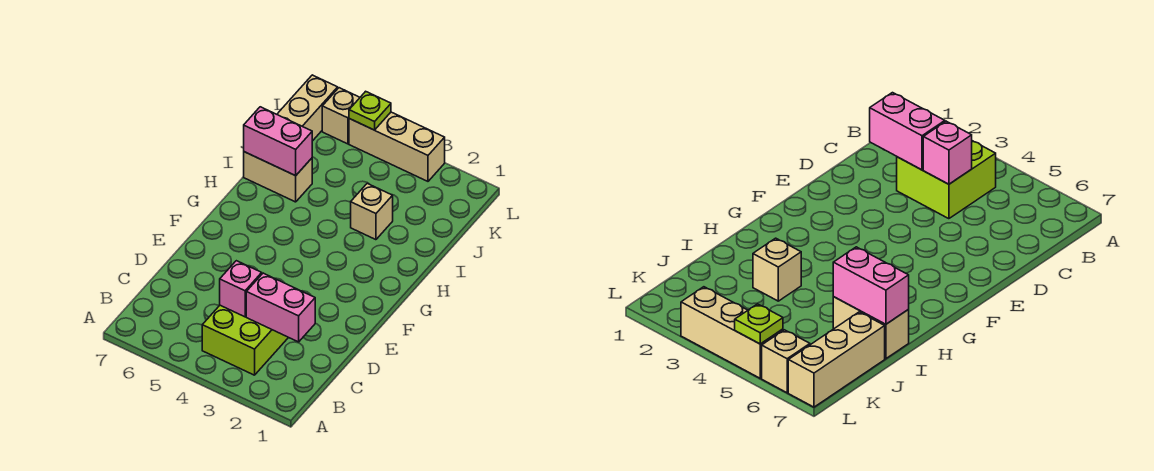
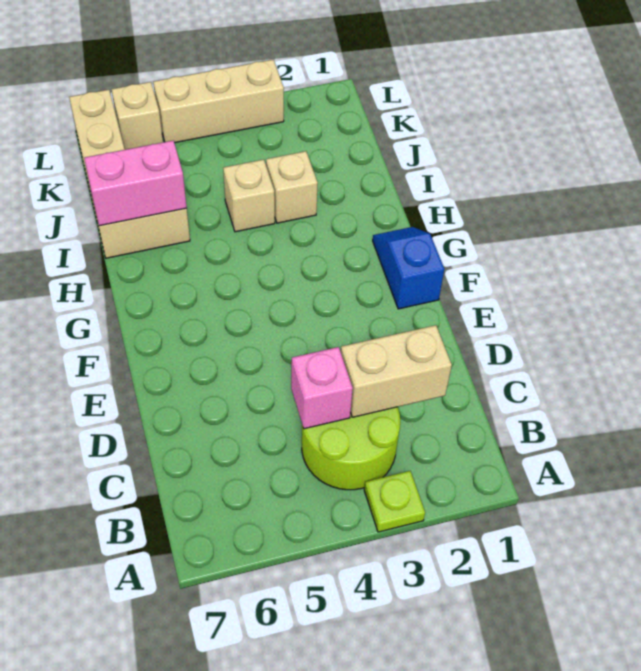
lime 2x2 brick [202,305,288,375] -> lime 2x2 round brick [302,407,400,490]
pink 1x2 brick [246,273,315,342] -> tan 1x2 brick [341,325,452,417]
none -> blue 1x2 slope [373,227,444,309]
none -> tan 1x1 brick [223,159,275,232]
lime 1x1 plate [349,91,391,130] -> lime 1x1 plate moved to [364,471,425,532]

